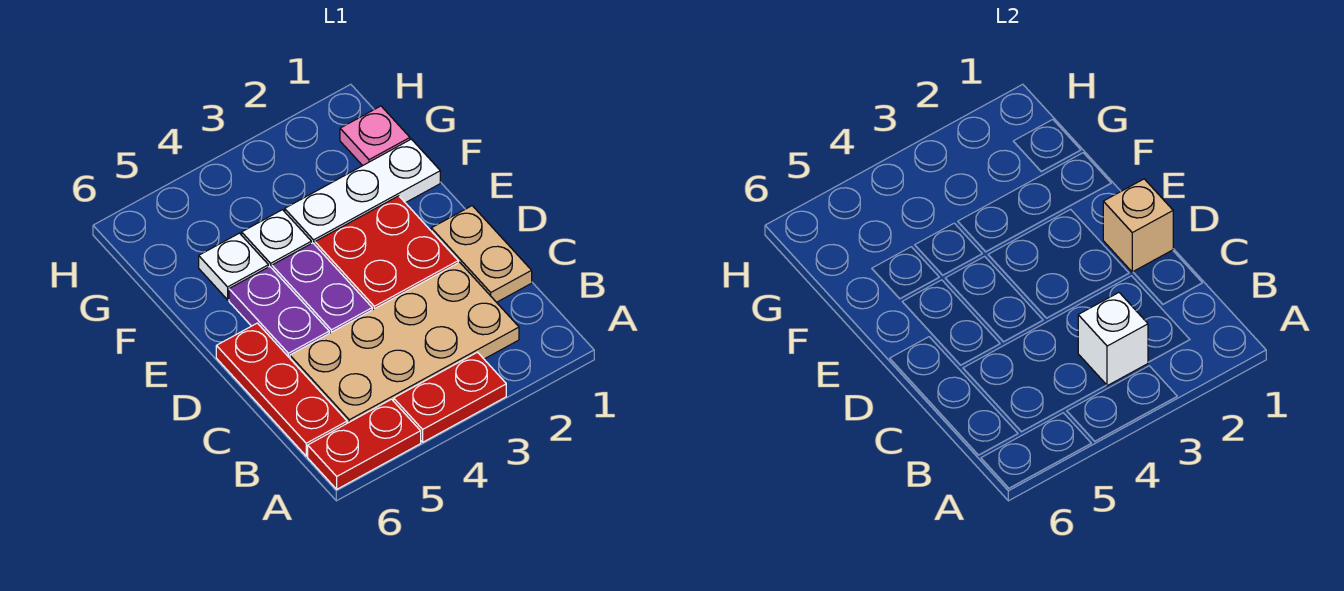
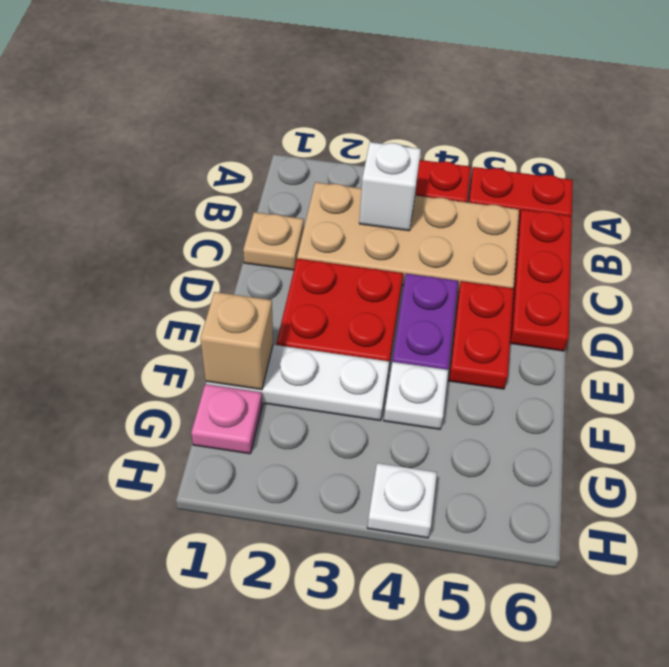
tan 1x2 plate [431,206,532,302] -> tan 1x1 plate [243,212,304,270]
tan 1x1 brick [1103,179,1173,272] -> tan 1x1 brick moved to [200,292,273,390]
purple 1x2 plate [229,267,329,358] -> red 1x2 plate [449,281,514,389]
white 1x1 plate [199,233,268,300] -> white 1x1 plate moved to [367,463,437,538]

